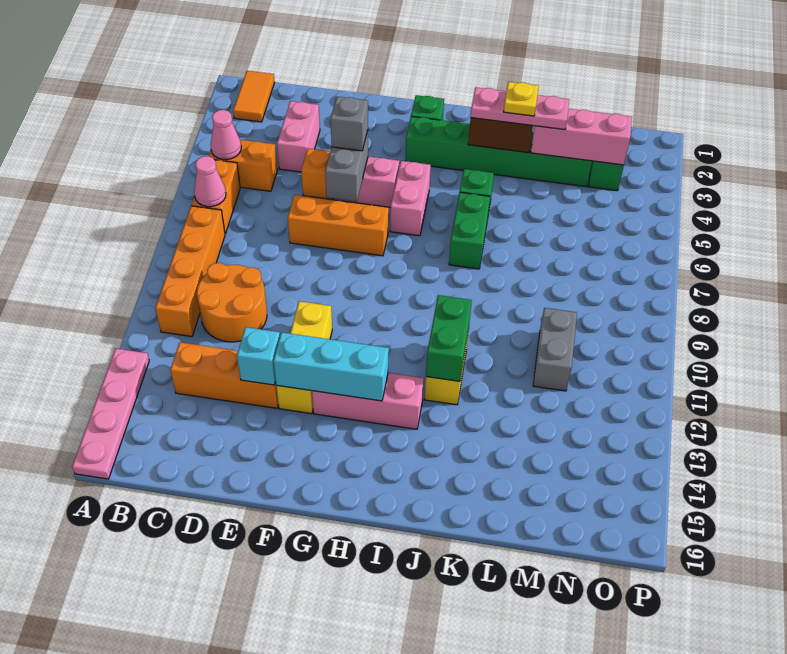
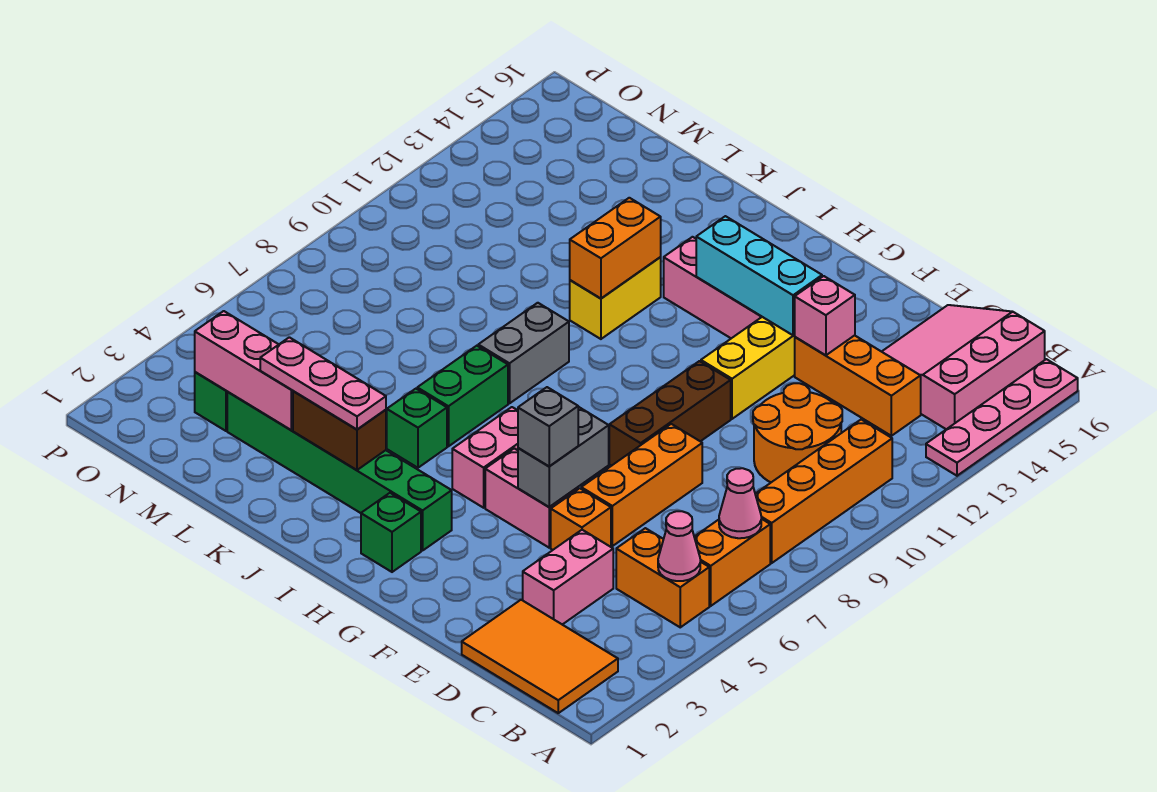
orange 1x2 tile [233,71,275,122] -> orange 2x3 tile [462,600,618,713]
none -> pink 3x3 slope [882,305,1045,429]
orange 1x3 brick [288,195,389,256] -> orange 1x3 brick turned to [581,424,702,546]
cyan 1x1 brick [237,327,280,385] -> pink 1x1 brick [795,276,855,355]
none -> brown 1x3 brick [609,361,731,466]
green 1x2 brick [426,295,472,381] -> orange 1x2 brick [570,198,661,299]
yellow 1x1 plate [504,82,539,116] -> none
grey 1x2 brick [533,308,577,391] -> grey 1x2 brick moved to [478,303,569,403]

